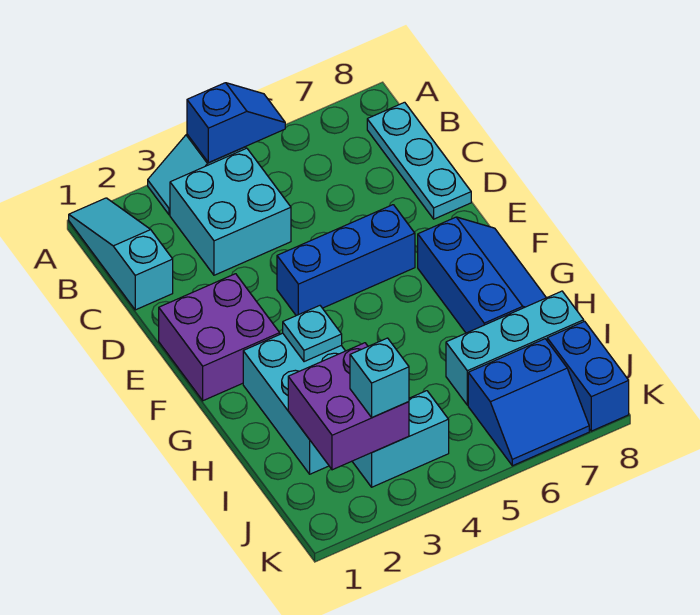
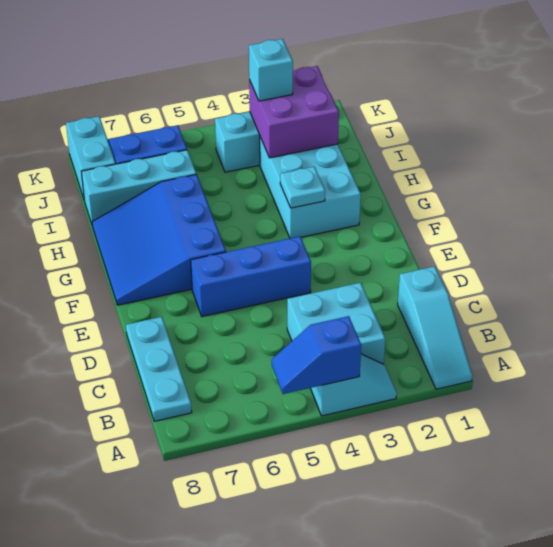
purple 2x2 brick [159,274,280,401] -> none
blue 2x3 slope [418,217,546,333] -> blue 3x3 slope [92,174,226,305]
blue 1x2 brick [547,321,629,431] -> cyan 1x2 brick [66,116,115,198]

